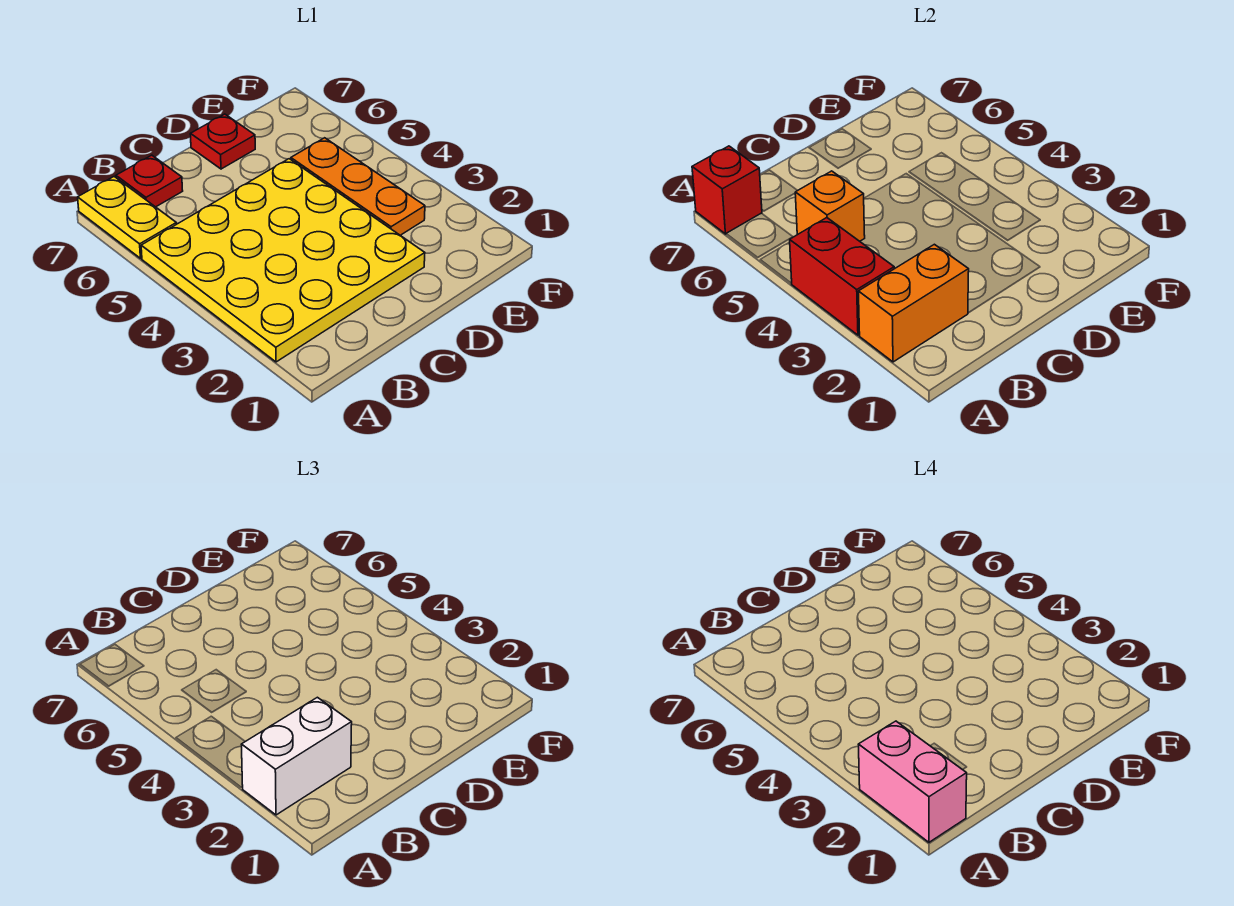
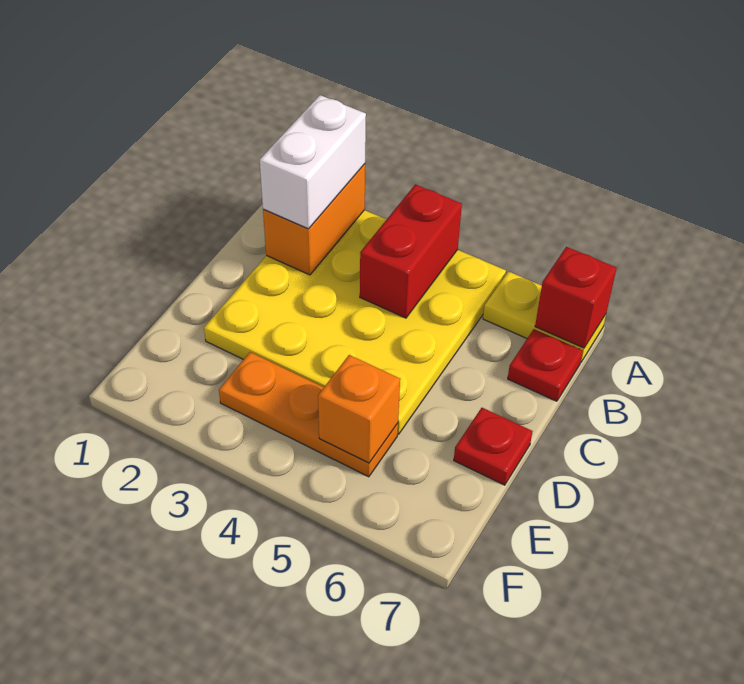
pink 1x2 brick [858,721,967,842] -> none
red 1x2 brick [790,218,894,335] -> red 1x2 brick turned to [360,184,462,318]
orange 1x1 brick [795,171,865,241] -> orange 1x1 brick moved to [318,355,400,463]

